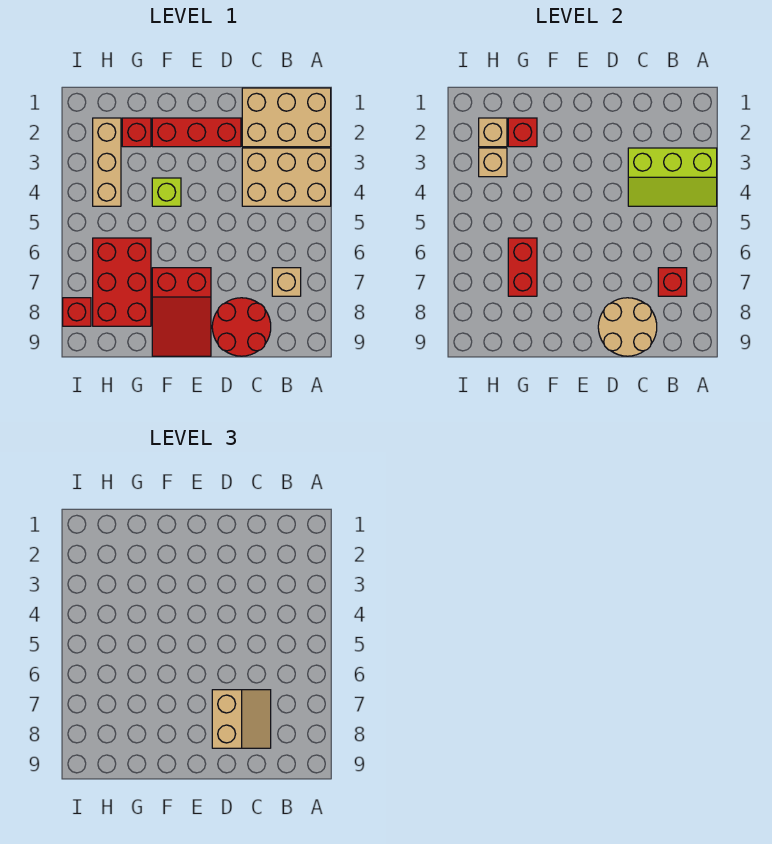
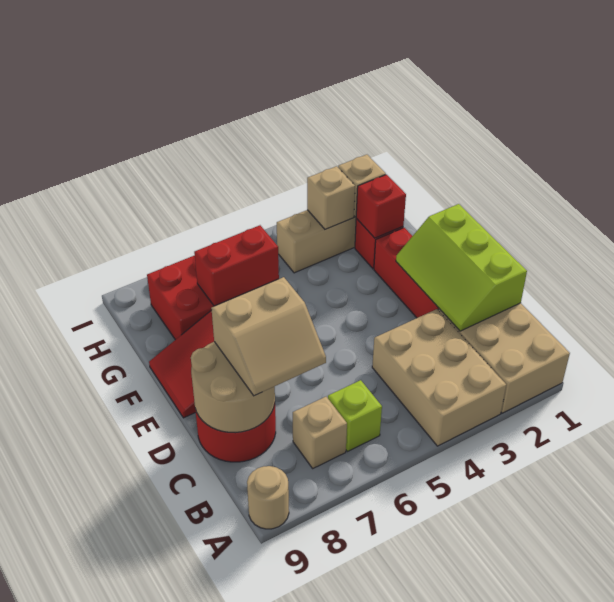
lime 2x3 slope [628,148,717,206] -> lime 2x3 slope moved to [396,204,527,331]
none -> tan 1x1 round brick [247,466,289,529]
red 1x1 brick [658,268,687,296] -> none
lime 1x1 brick [152,178,181,206] -> lime 1x1 brick moved to [328,380,382,452]
red 1x1 brick [63,298,91,326] -> none

